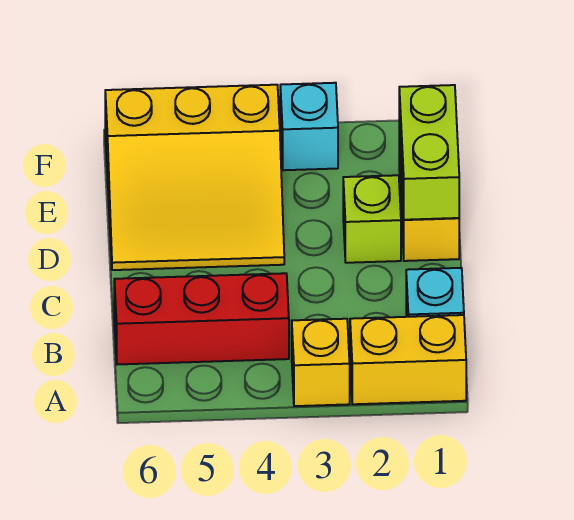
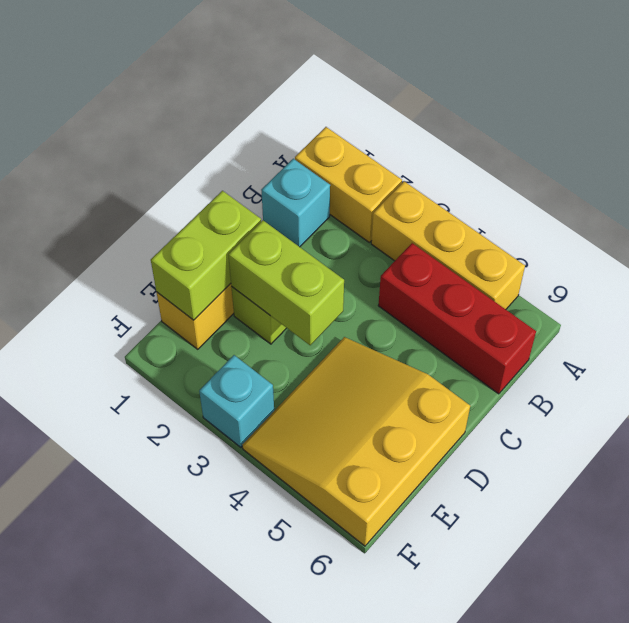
yellow 1x1 brick [292,319,350,406] -> yellow 1x3 brick [371,181,525,309]
none -> lime 1x2 brick [228,220,344,345]
yellow 3x3 slope [105,85,284,270] -> yellow 3x3 slope turned to [243,337,470,546]

